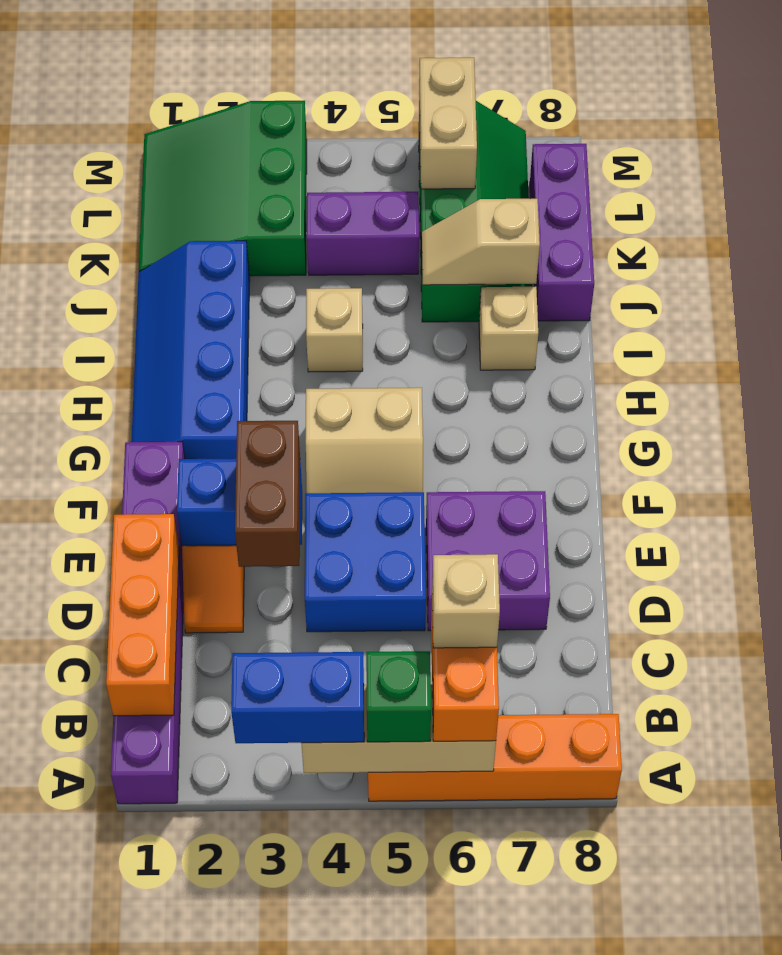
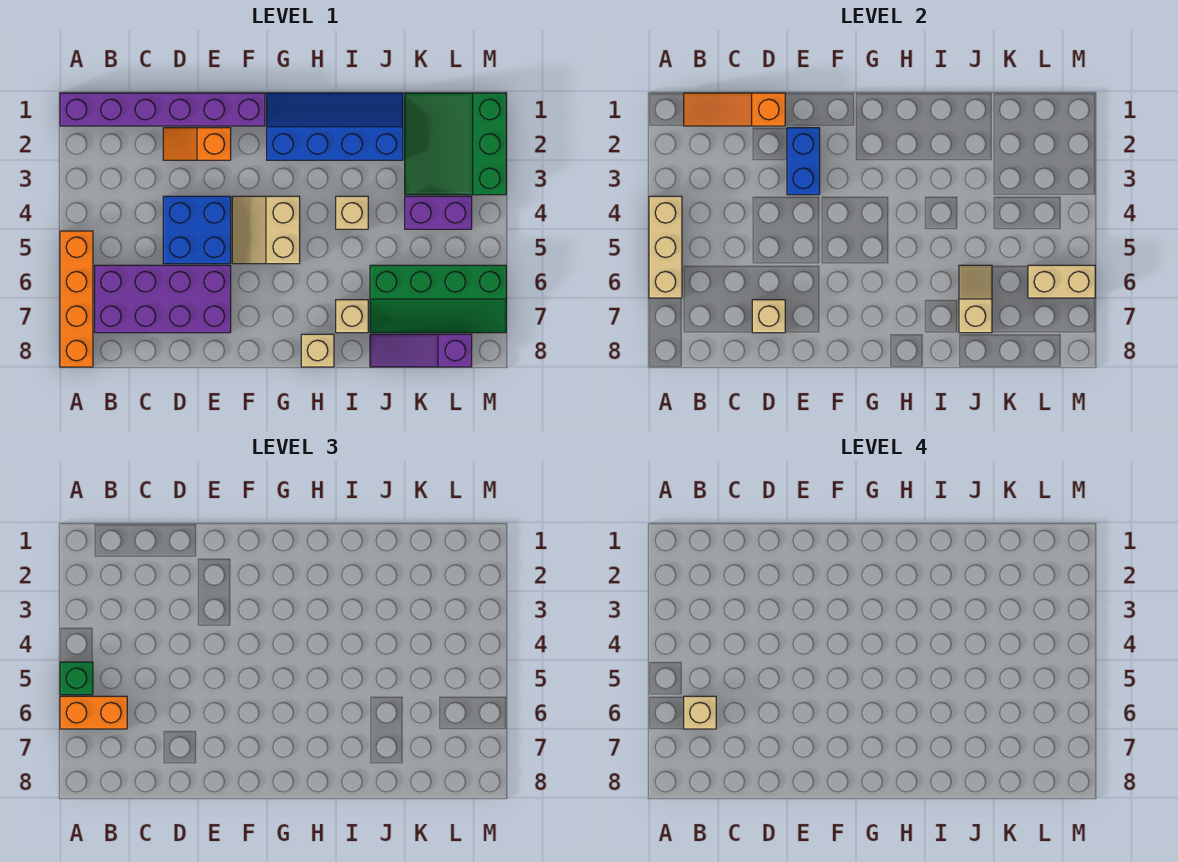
blue 1x2 brick [231,652,364,743] -> none
orange 1x3 brick [106,514,179,716] -> orange 1x3 slope [684,93,785,126]
brown 1x2 brick [235,421,300,567] -> none
purple 2x2 brick [426,491,550,631] -> purple 2x4 brick [95,265,231,333]
none -> tan 1x1 brick [752,300,785,333]
none -> tan 1x1 brick [301,334,334,367]
purple 1x3 brick [530,144,594,321] -> purple 1x3 slope [370,334,472,367]
green 3x3 slope [139,101,307,276] -> green 3x3 slope turned to [405,93,506,195]
purple 1x2 brick [307,192,419,275] -> purple 1x2 brick turned to [405,196,472,229]

